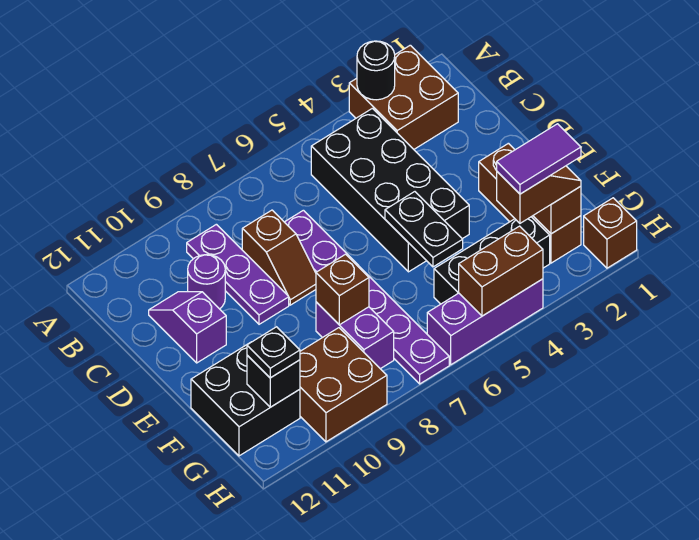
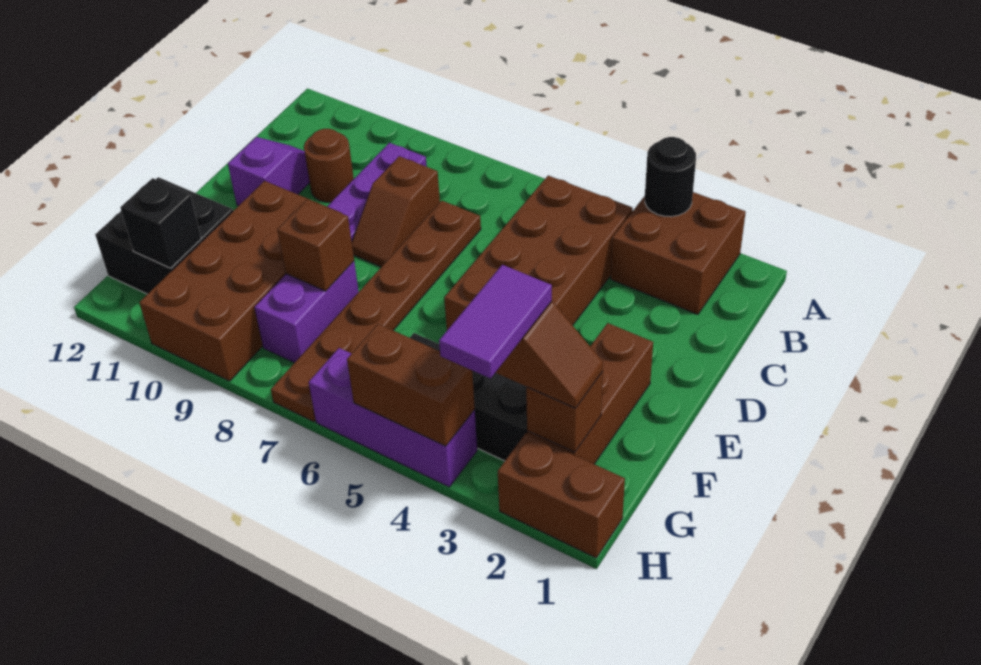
black 2x4 brick [311,108,469,272] -> brown 2x4 brick [444,176,633,330]
purple 1x6 plate [285,210,449,384] -> brown 1x6 plate [271,201,481,422]
purple 1x1 round brick [188,255,225,309] -> brown 1x1 round brick [304,129,354,202]
black 1x2 plate [385,192,463,267] -> none
purple 1x2 tile [497,124,581,194] -> purple 1x2 tile turned to [439,265,552,378]
brown 2x2 brick [300,328,387,442] -> brown 2x4 brick [139,181,341,381]
black 1x1 plate [247,327,300,378] -> none
brown 1x1 brick [584,198,637,268] -> brown 1x2 brick [498,433,625,558]

